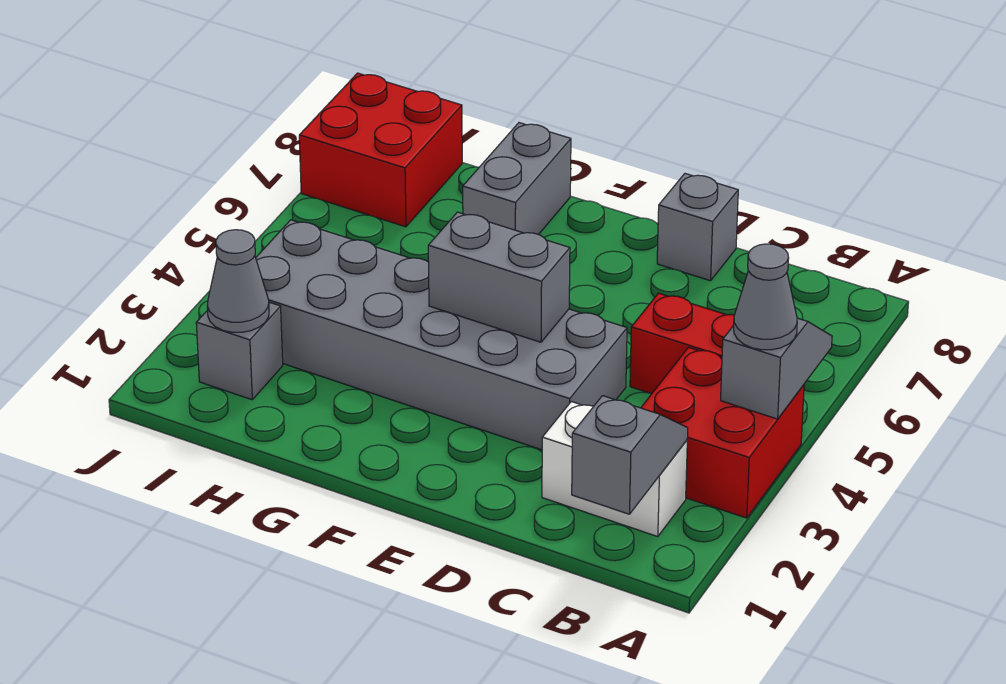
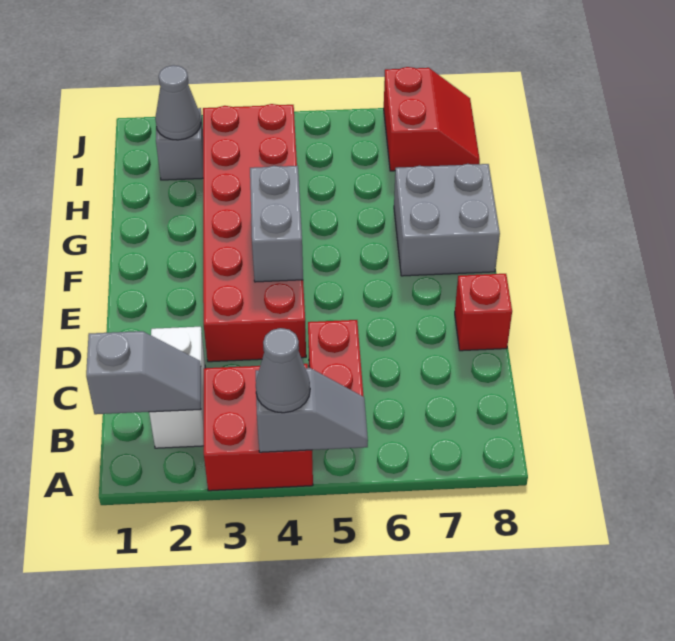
grey 2x6 brick [256,220,627,450] -> red 2x6 brick [203,104,306,362]
grey 1x1 brick [657,174,738,281] -> red 1x1 brick [455,274,512,351]
grey 1x2 brick [463,123,571,235] -> grey 2x2 brick [394,164,500,276]
red 2x2 brick [299,73,462,227] -> red 2x2 slope [384,67,480,171]

